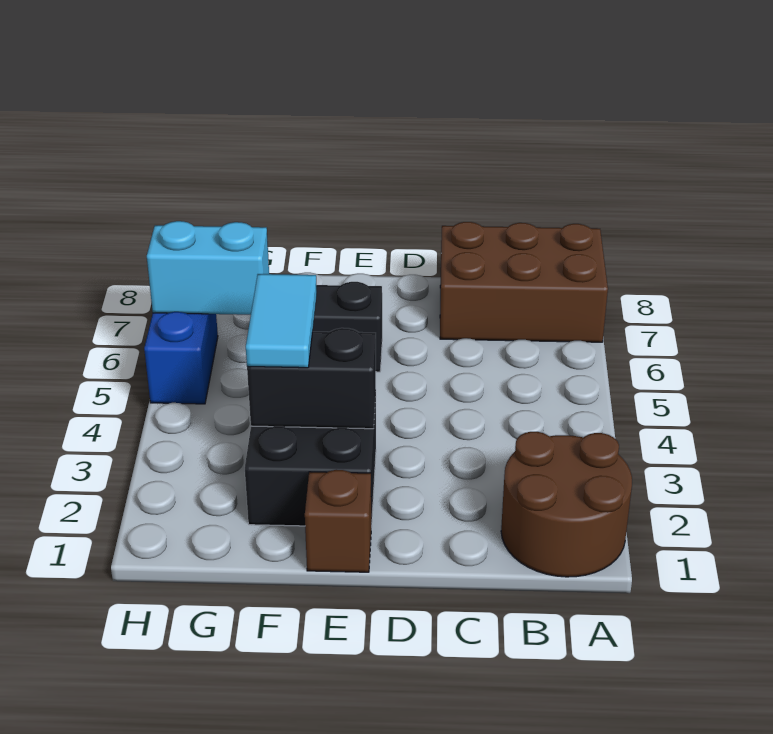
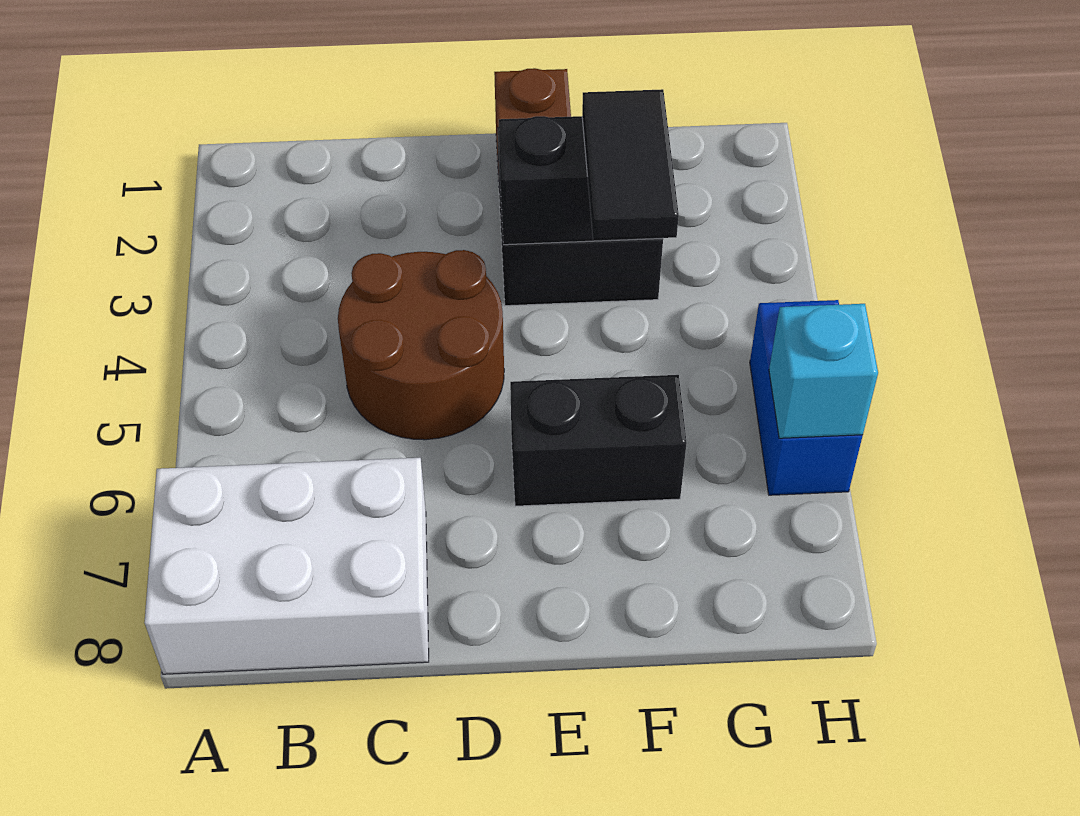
brown 2x2 round brick [501,432,632,577] -> brown 2x2 round brick moved to [338,250,504,440]
brown 2x3 brick [440,222,608,342] -> white 2x3 brick [144,458,429,674]
cyan 1x2 tile [246,274,317,368] -> black 1x2 tile [582,89,679,241]
cyan 1x2 brick [147,221,269,315] -> cyan 1x1 brick [769,304,878,438]

